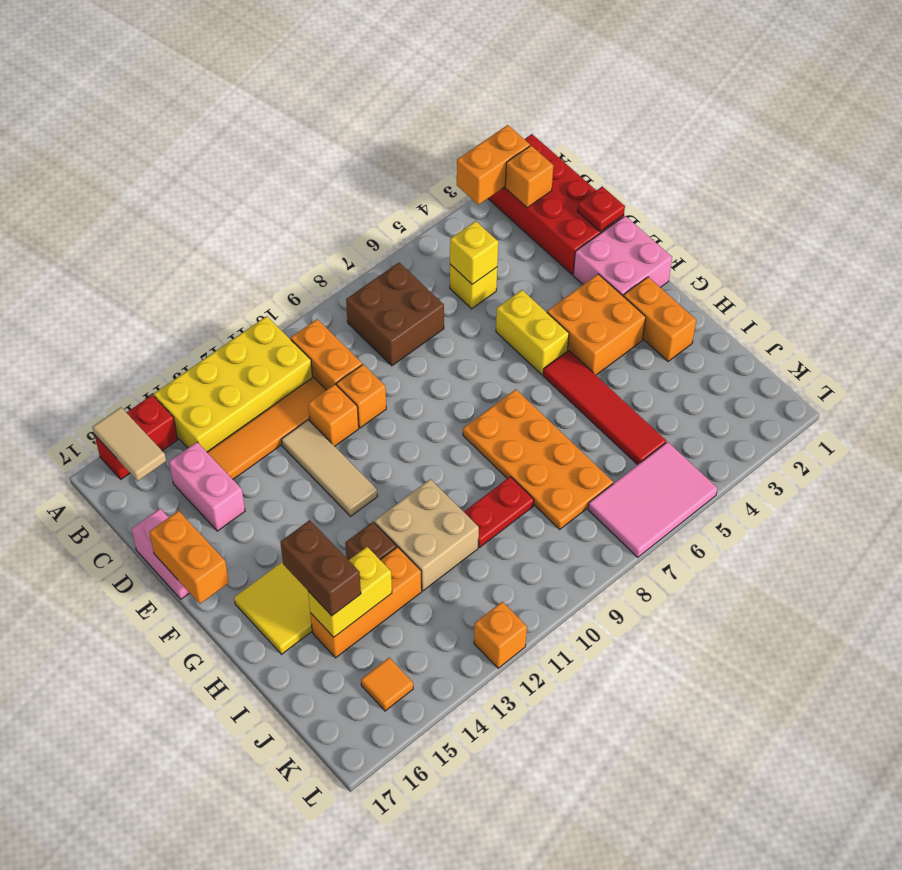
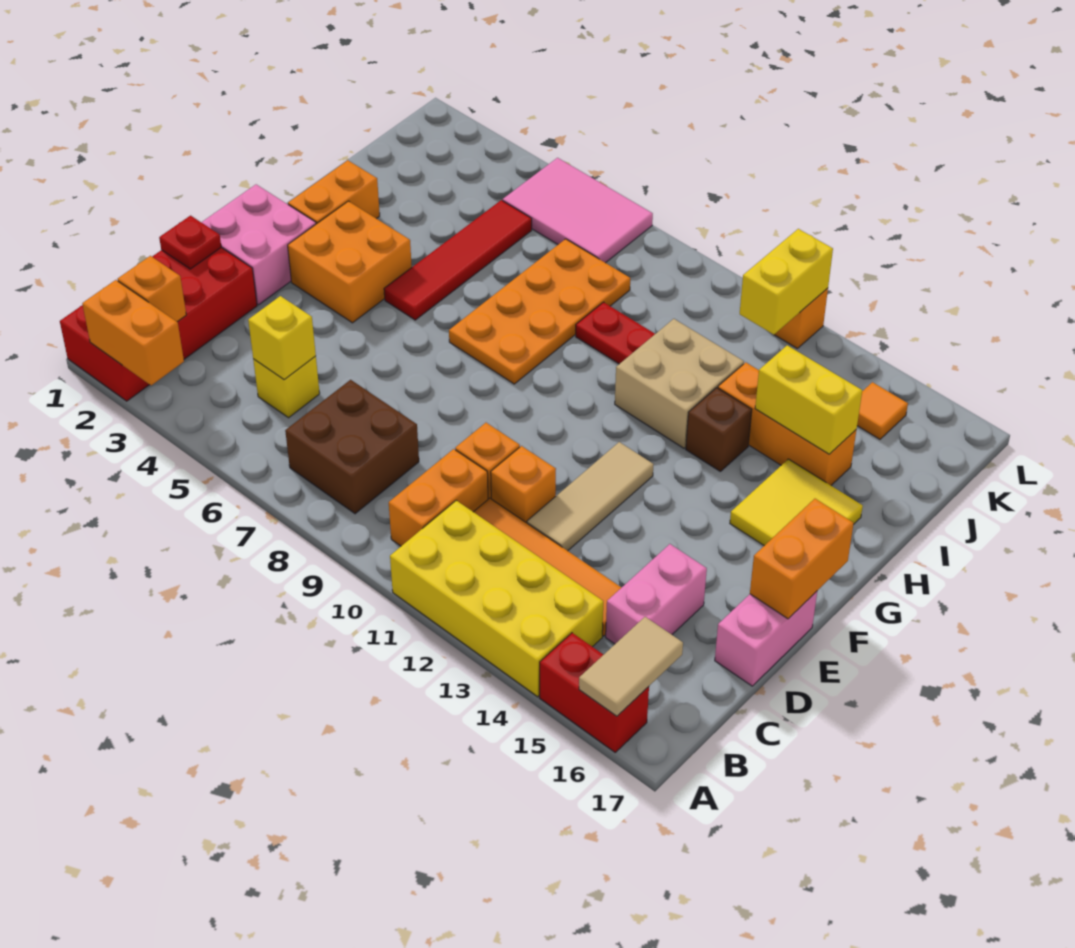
yellow 1x2 brick [496,290,569,375] -> yellow 1x2 brick moved to [740,229,833,335]
brown 1x2 brick [280,520,361,616] -> none

